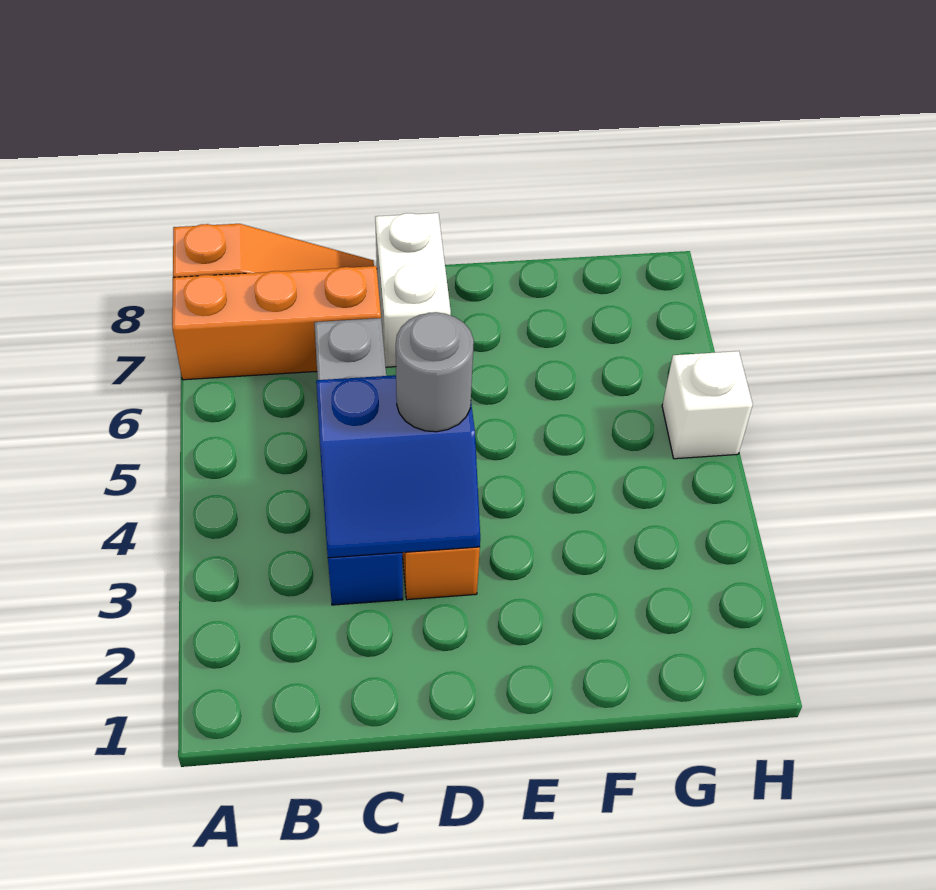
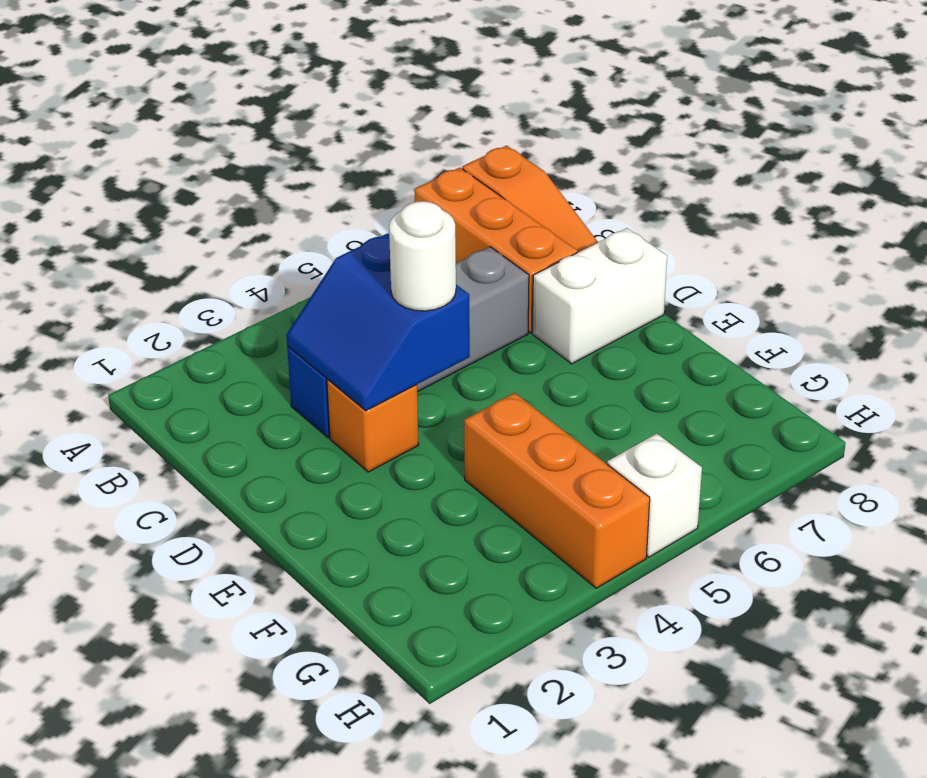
grey 1x1 round brick [396,312,474,432] -> white 1x1 round brick [389,201,456,311]
none -> orange 1x3 brick [464,393,650,588]

